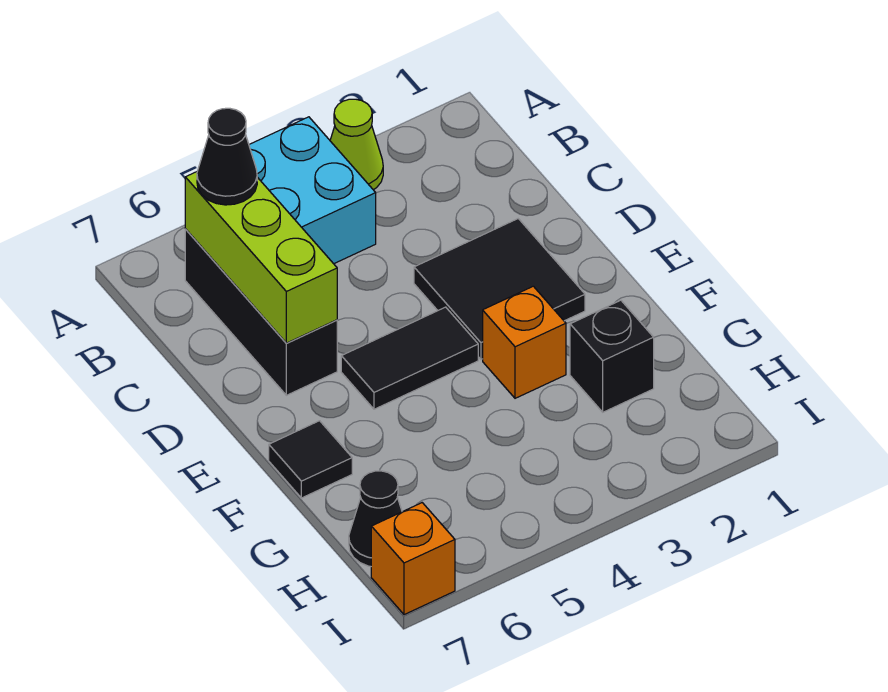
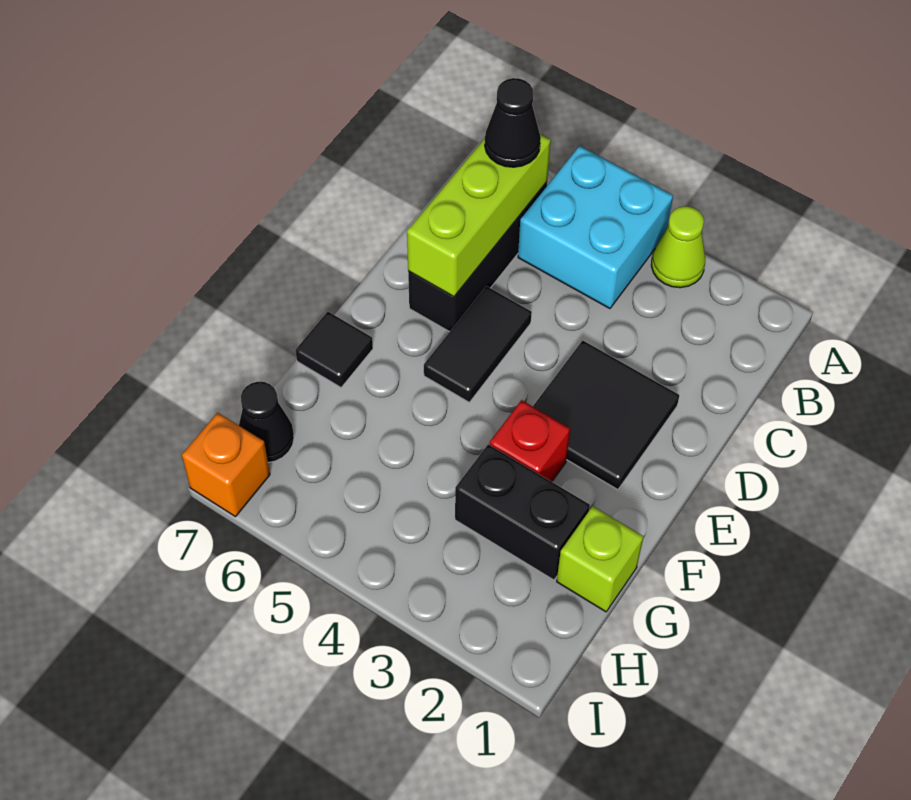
black 1x2 tile [341,307,478,409] -> black 1x2 tile turned to [424,286,532,402]
orange 1x1 brick [483,286,566,398] -> red 1x1 brick [490,400,570,482]
none -> lime 1x1 brick [557,506,644,612]
black 1x1 brick [570,300,654,412] -> black 1x2 brick [455,444,590,580]

